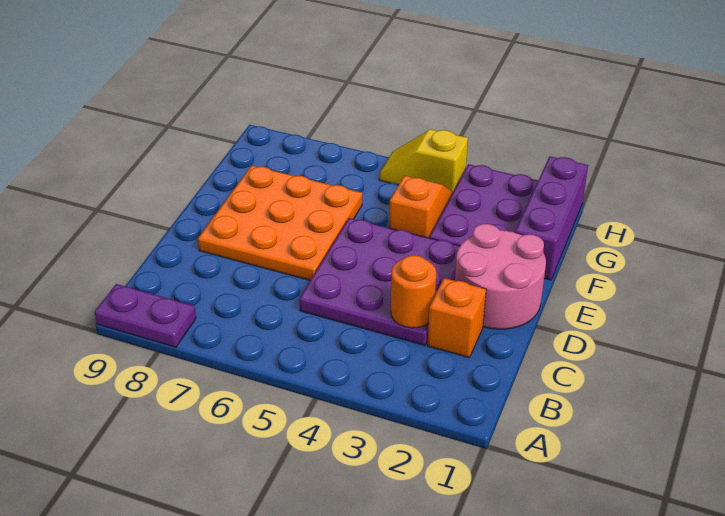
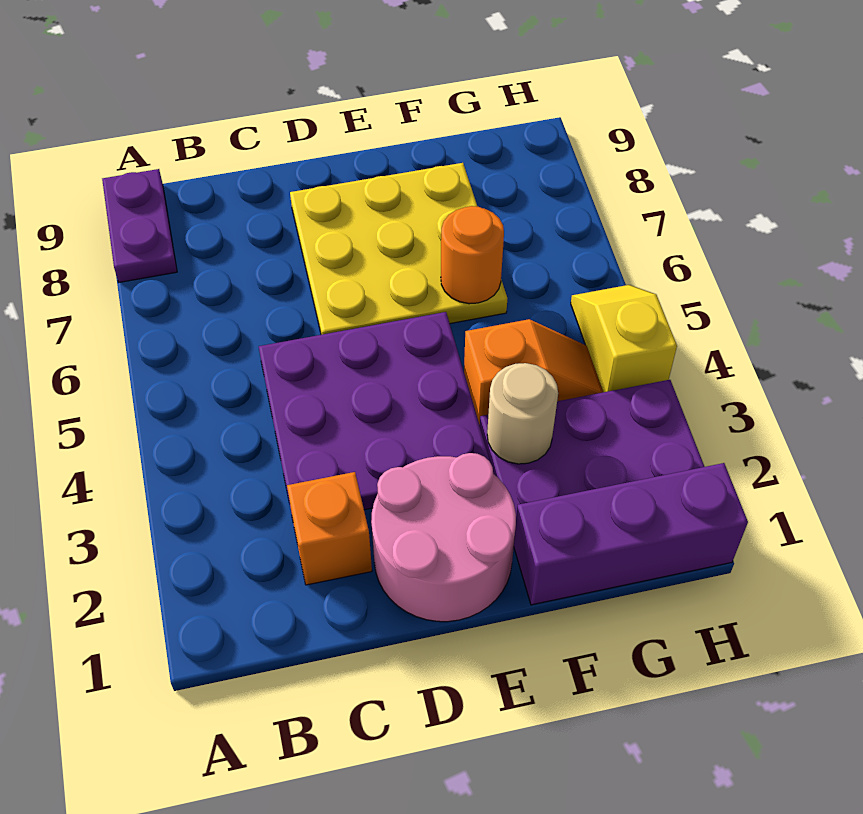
orange 1x1 round brick [391,255,436,328] -> orange 1x1 round brick moved to [441,206,504,304]
orange 3x3 plate [198,166,362,280] -> yellow 3x3 plate [290,163,507,335]
none -> tan 1x1 round brick [487,363,558,464]

